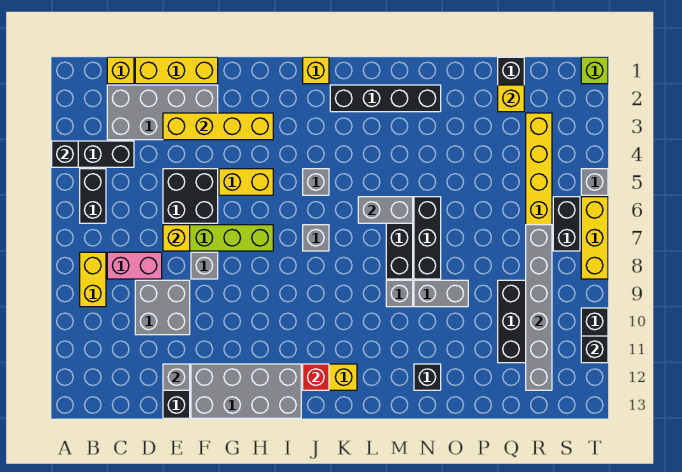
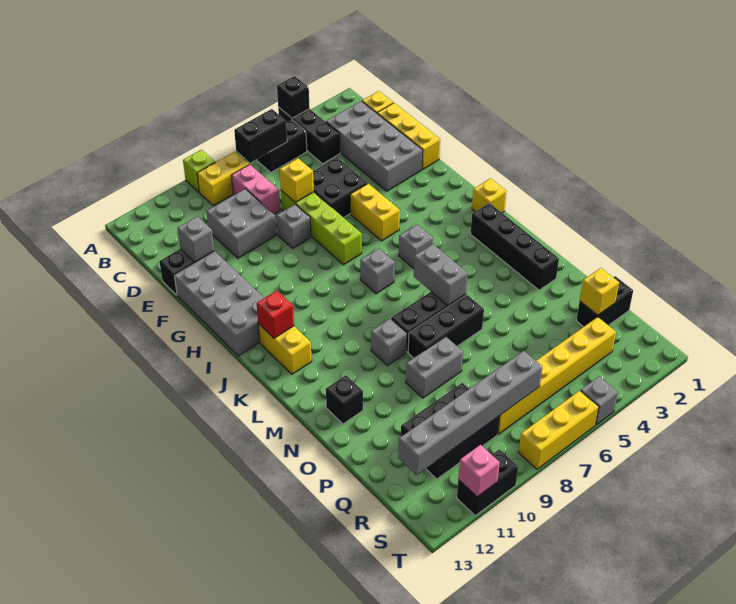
yellow 1x4 brick [163,113,273,140] -> none
grey 1x2 brick [414,280,468,307] -> grey 1x2 brick turned to [406,337,463,398]
black 1x2 brick [553,197,580,251] -> black 1x2 brick moved to [234,109,287,163]
lime 1x1 brick [581,57,608,84] -> lime 1x1 brick moved to [183,150,215,192]
black 1x1 brick [581,336,608,363] -> pink 1x1 brick [458,445,500,497]

